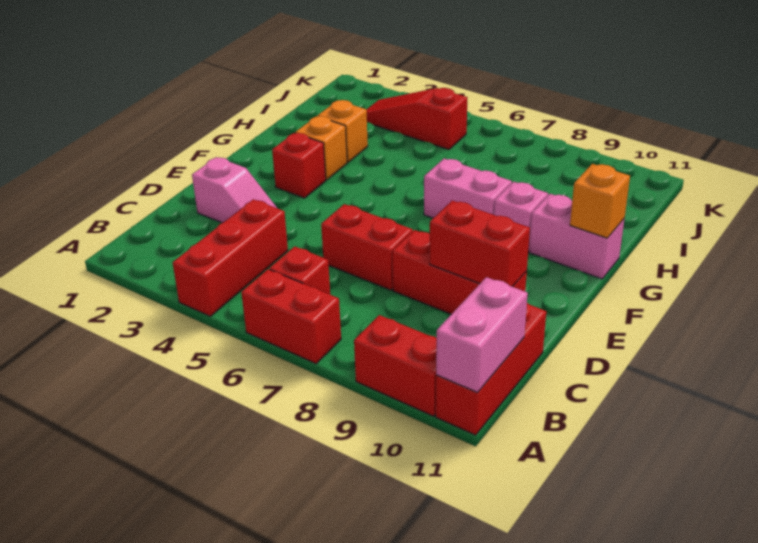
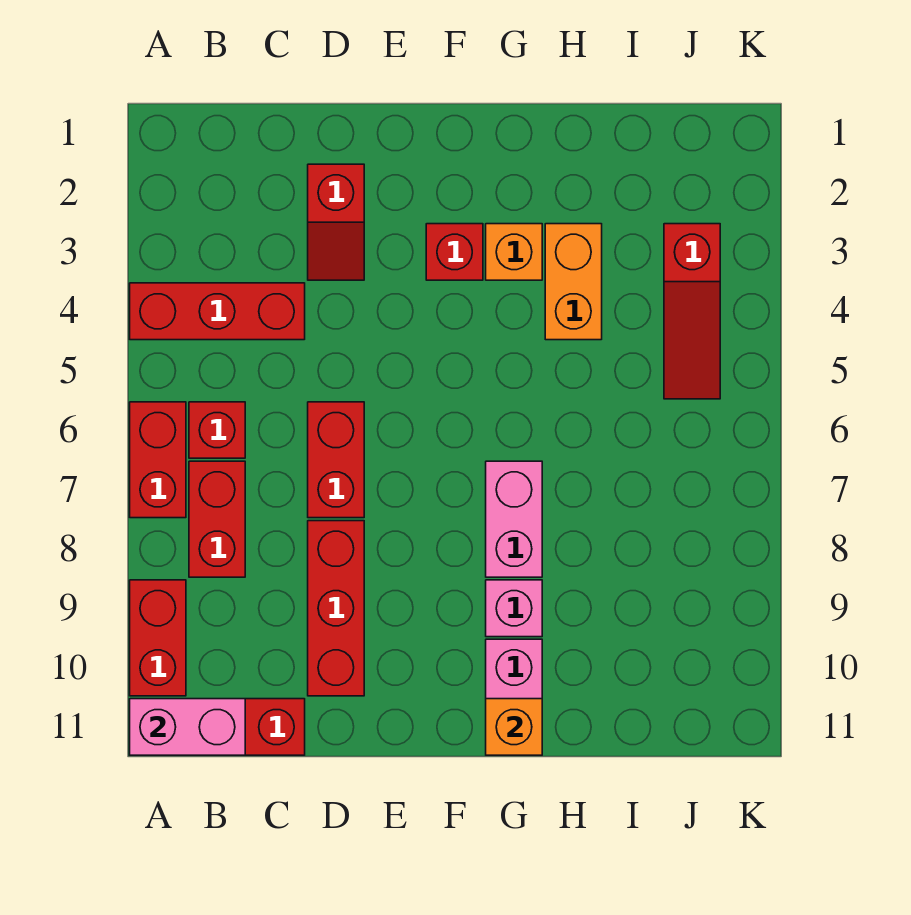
pink 1x2 slope [192,157,277,223] -> red 1x2 slope [308,164,364,280]
red 1x2 brick [430,201,530,287] -> red 1x2 brick moved to [189,461,245,577]
orange 1x1 brick [318,100,368,162] -> orange 1x2 brick [545,224,602,340]
red 1x3 slope [366,88,468,150] -> red 1x3 slope turned to [664,224,720,399]

